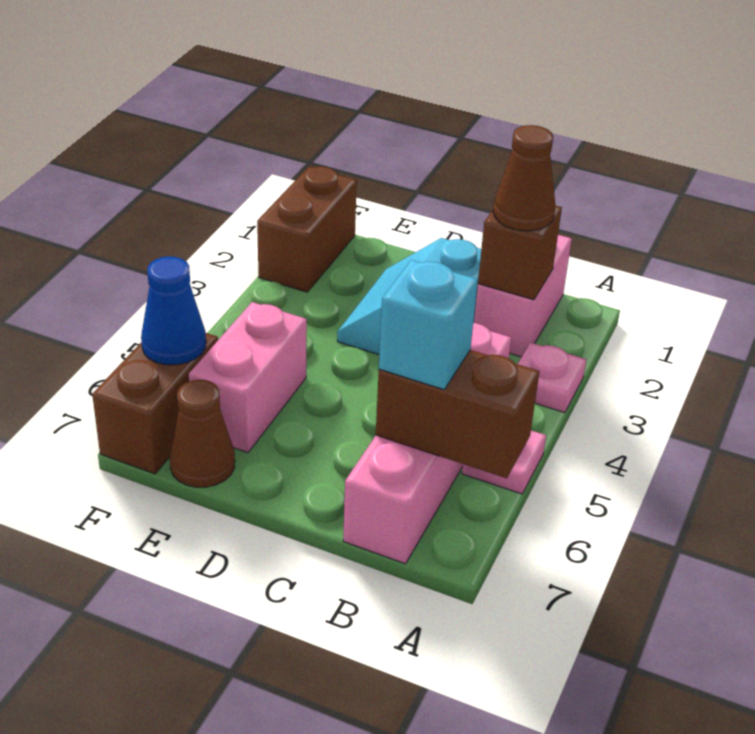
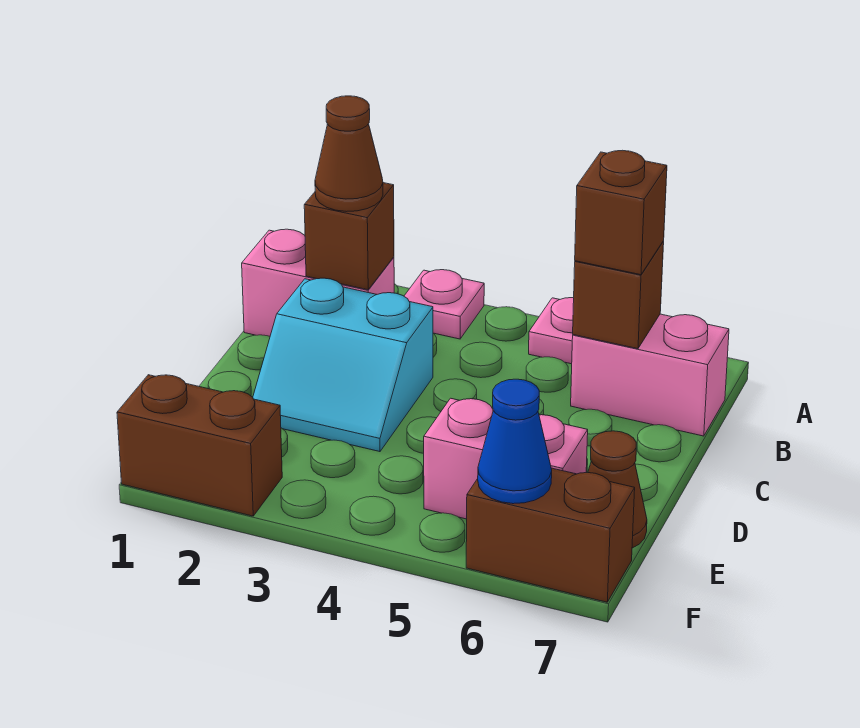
brown 1x2 brick [376,350,539,478] -> brown 1x1 brick [573,241,664,349]
pink 1x4 brick [343,323,511,564] -> pink 1x2 brick [571,314,729,436]
cyan 1x1 brick [379,260,478,390] -> brown 1x1 brick [575,150,667,275]

